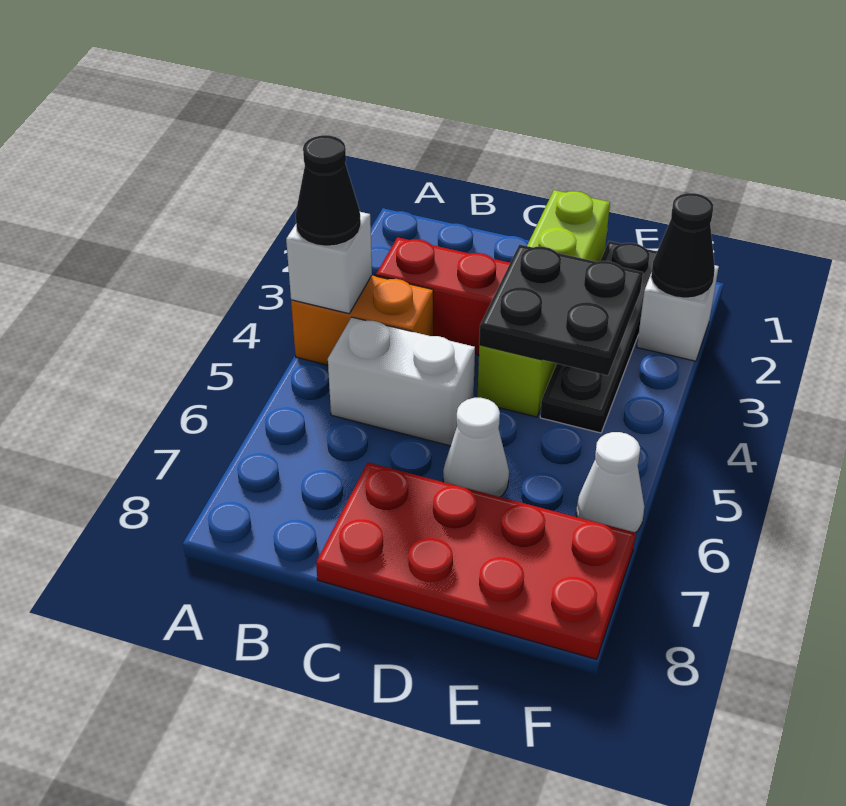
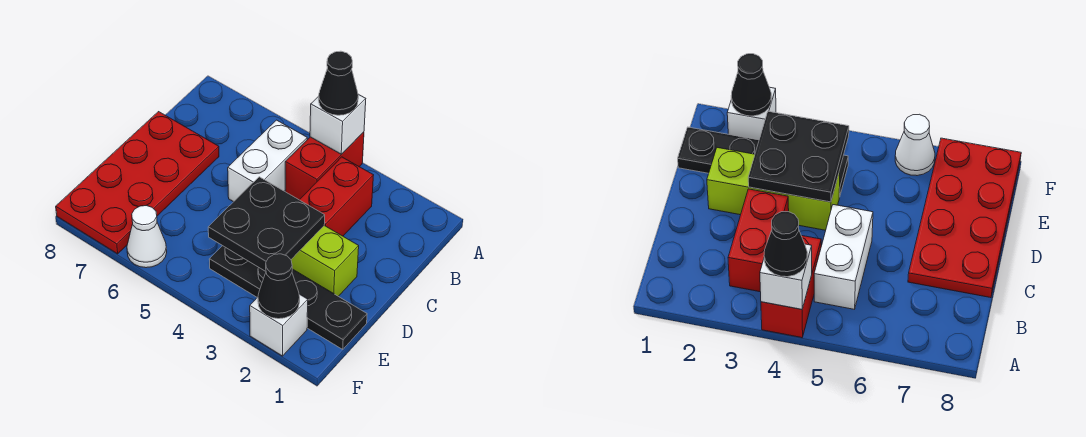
orange 1x2 brick [291,276,433,365] -> red 1x2 brick [285,132,364,200]
lime 1x4 brick [477,190,610,417] -> lime 1x3 brick [291,226,359,296]
white 1x1 cone [443,398,509,497] -> none

